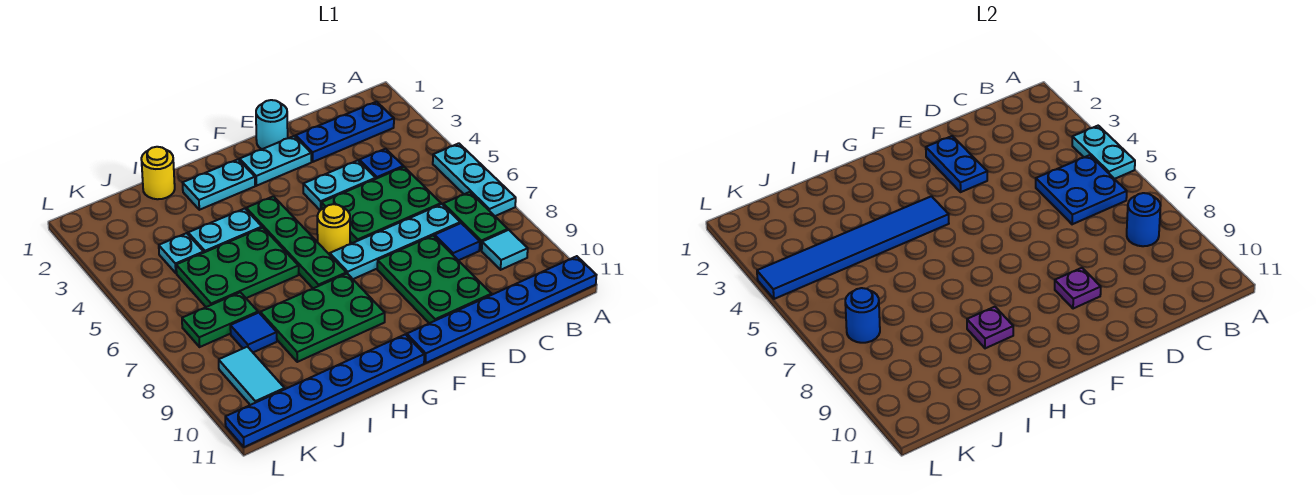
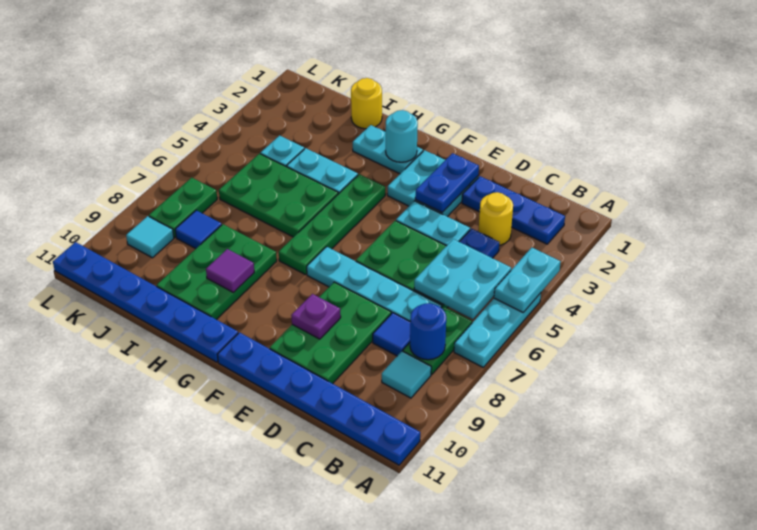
blue 2x2 plate [1036,155,1127,224] -> cyan 2x2 plate [414,239,511,319]
cyan 1x1 round brick [256,100,288,149] -> cyan 1x1 round brick moved to [386,110,418,162]
cyan 1x2 plate [240,136,311,186] -> cyan 2x2 plate [387,150,479,217]
yellow 1x1 round brick [317,204,350,255] -> yellow 1x1 round brick moved to [478,192,513,245]
blue 1x6 tile [757,196,949,299] -> none
green 2x3 plate [260,274,385,362] -> green 2x3 plate turned to [157,224,277,320]
purple 1x1 plate [967,307,1013,348] -> purple 1x1 tile [206,249,254,293]
green 1x2 plate [182,292,258,347] -> green 1x2 plate turned to [149,178,217,237]
blue 1x1 round brick [845,288,880,343] -> none
cyan 1x2 tile [219,347,285,405] -> cyan 1x1 tile [126,216,174,258]

